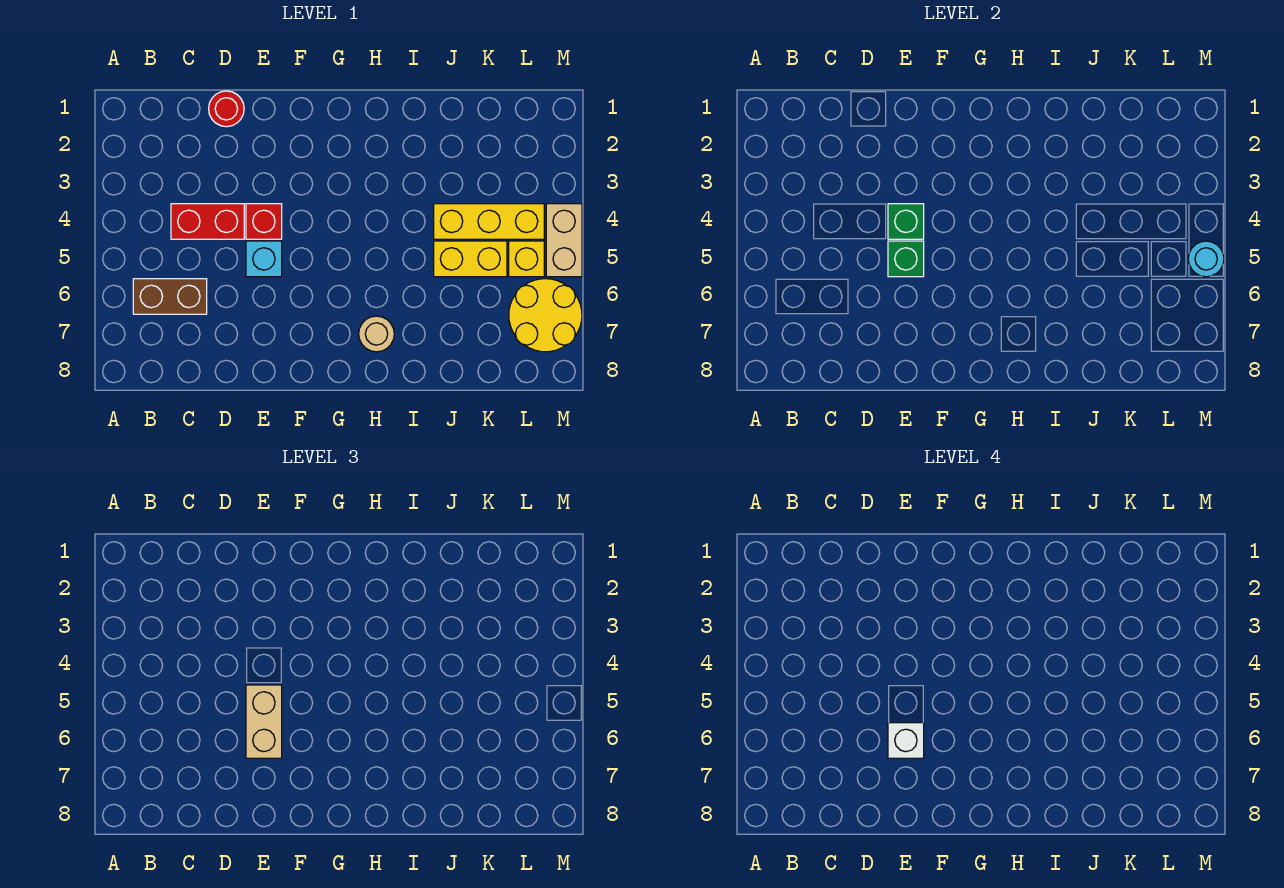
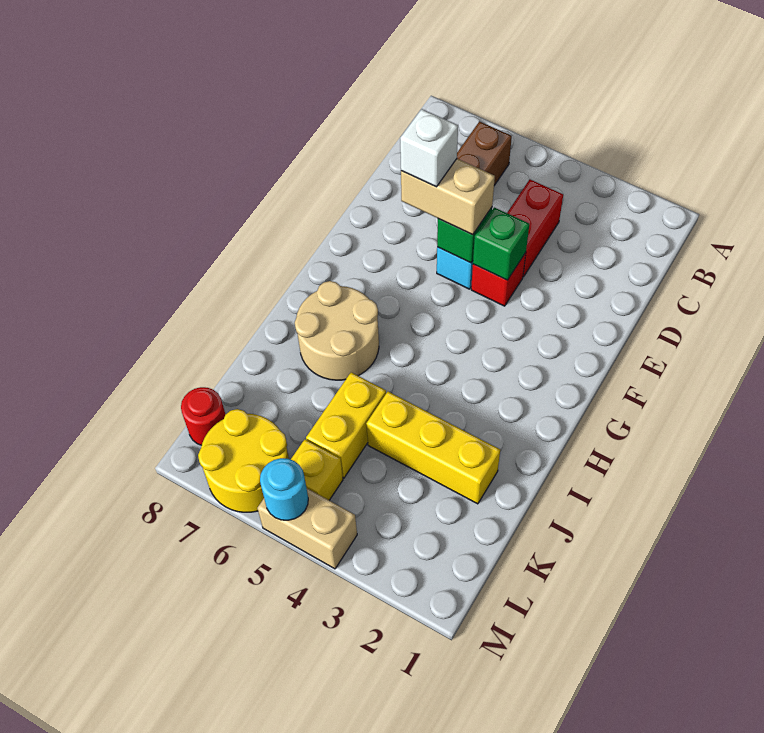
red 1x1 round brick [209,91,244,127] -> red 1x1 round brick moved to [181,387,226,445]
tan 1x1 round brick [359,316,394,352] -> tan 2x2 round brick [295,281,379,380]
yellow 1x3 brick [434,204,544,239] -> yellow 1x3 brick turned to [366,392,500,504]

